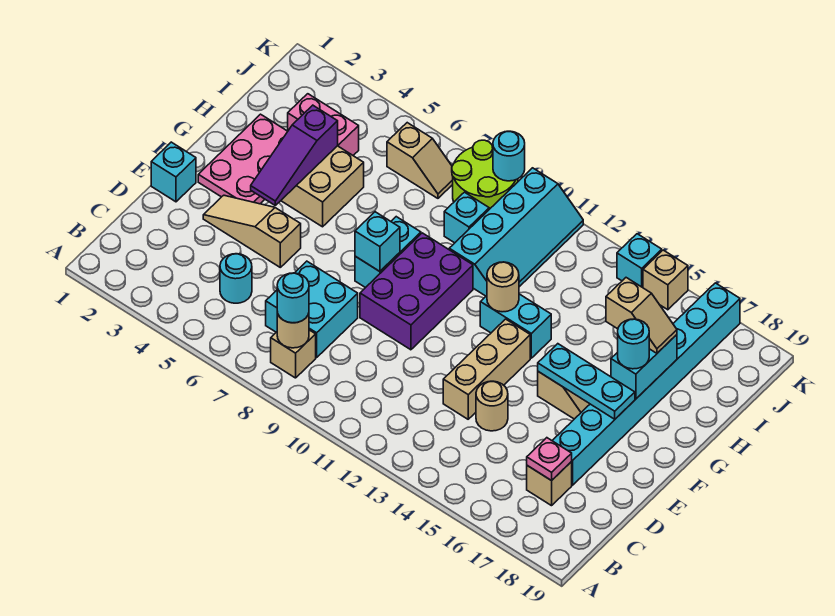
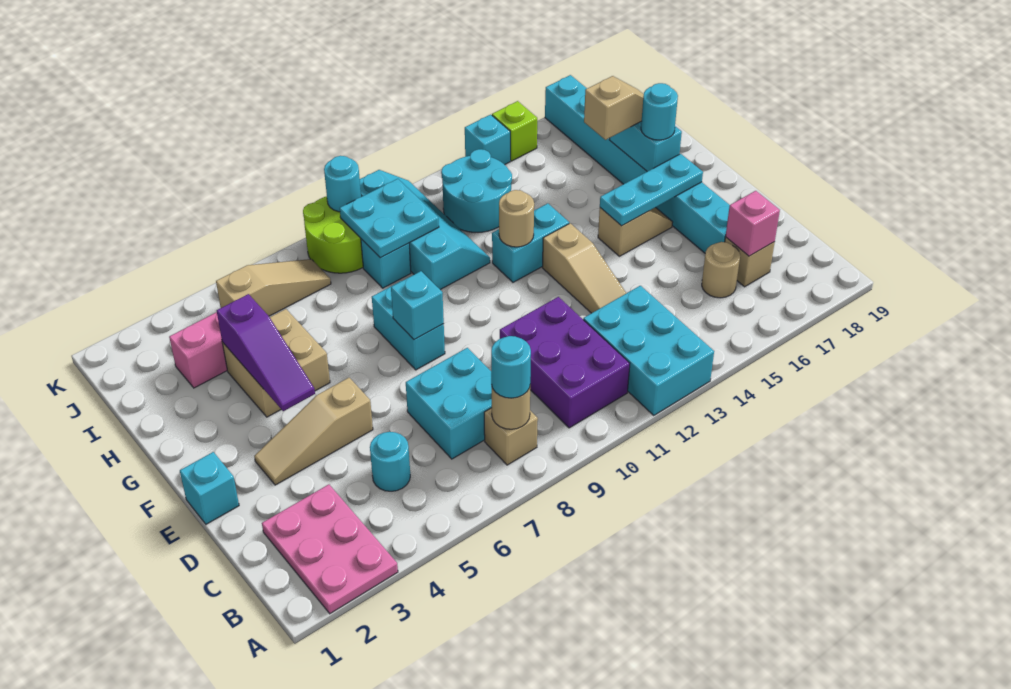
none -> cyan 2x3 brick [583,286,714,415]
pink 1x1 plate [527,438,572,481] -> pink 1x1 brick [726,191,780,256]
tan 1x3 brick [443,319,530,419] -> tan 1x3 slope [542,223,626,313]
tan 1x1 round brick [476,381,508,431] -> tan 1x1 round brick moved to [702,242,740,298]
purple 2x3 brick [360,233,473,350] -> purple 2x3 brick moved to [500,297,630,428]
pink 2x3 plate [198,114,288,204] -> pink 2x3 plate moved to [262,484,398,614]
none -> cyan 2x2 plate [340,179,439,258]
none -> cyan 2x2 round brick [441,149,512,232]
tan 1x2 slope [387,123,453,198] -> tan 1x3 slope [216,259,331,316]
tan 1x1 brick [643,250,688,310] -> lime 1x1 brick [492,101,537,161]

